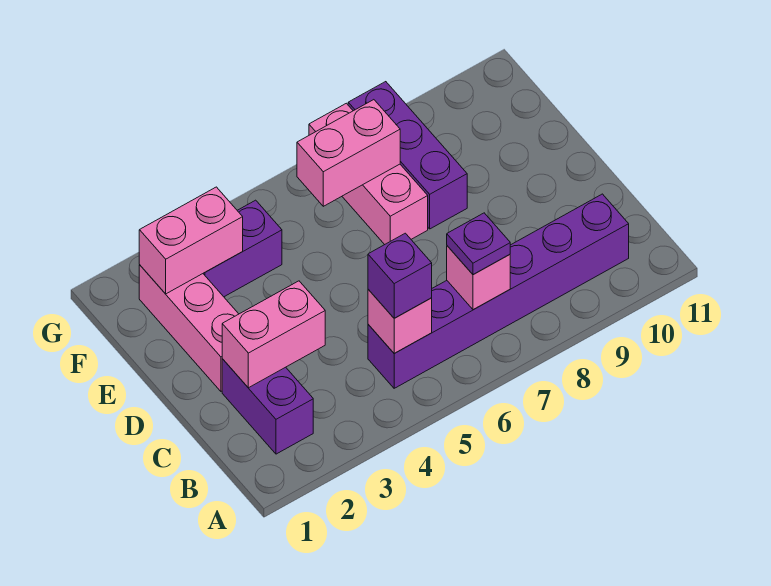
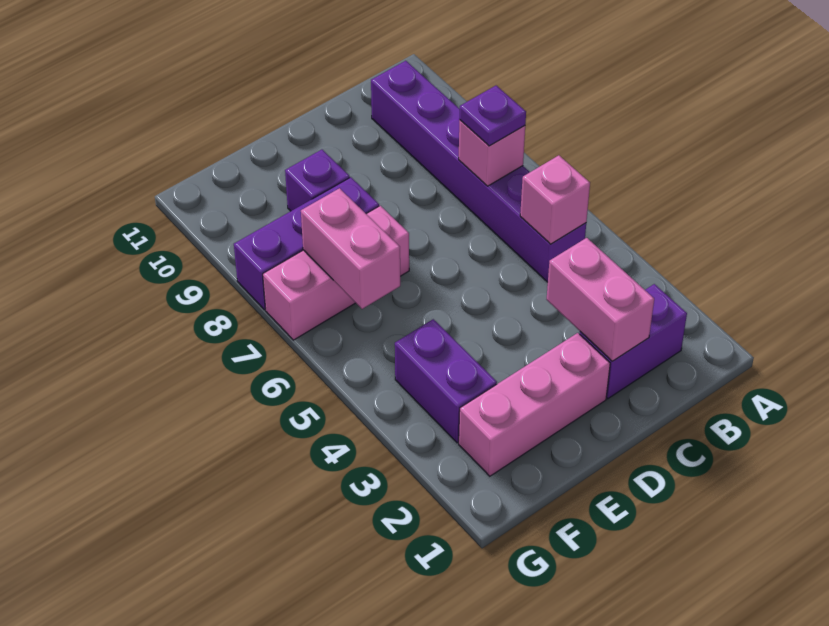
purple 1x1 brick [368,233,432,318] -> purple 1x1 brick moved to [285,150,350,211]
pink 1x2 brick [139,187,243,294] -> none

